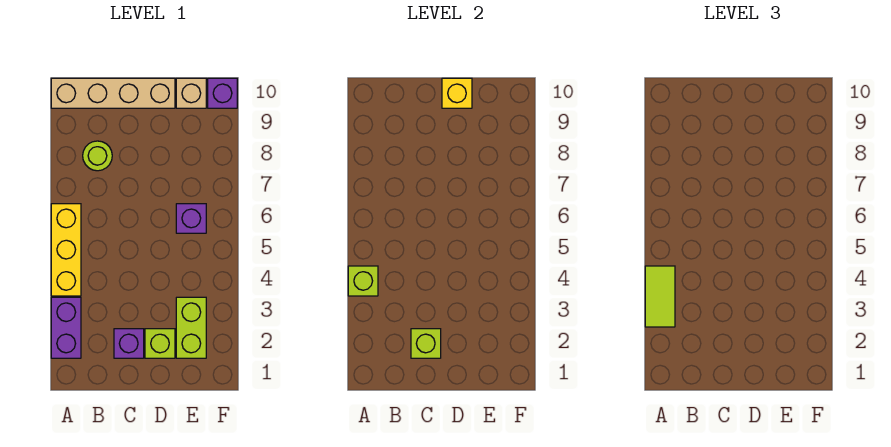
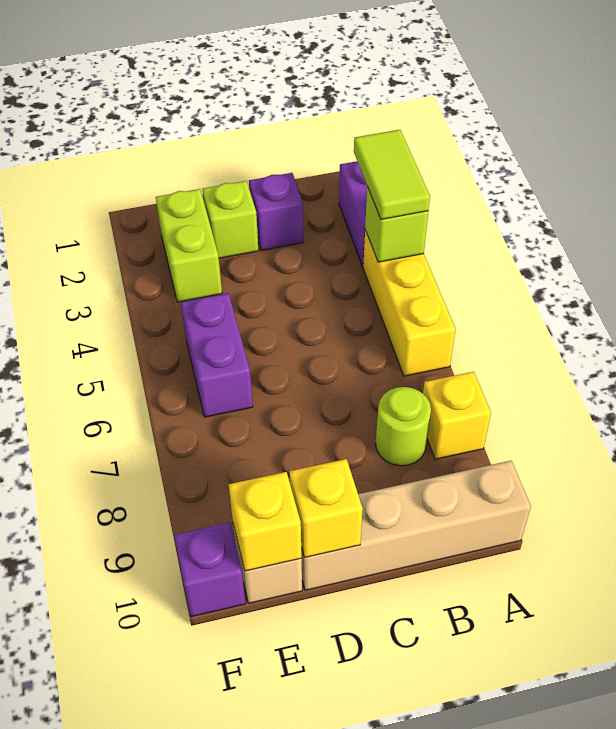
none -> yellow 1x1 brick [423,372,491,459]
lime 1x1 brick [411,329,441,358] -> none
purple 1x1 brick [176,204,206,233] -> purple 1x2 brick [181,293,253,417]
none -> yellow 1x1 brick [229,472,301,571]

